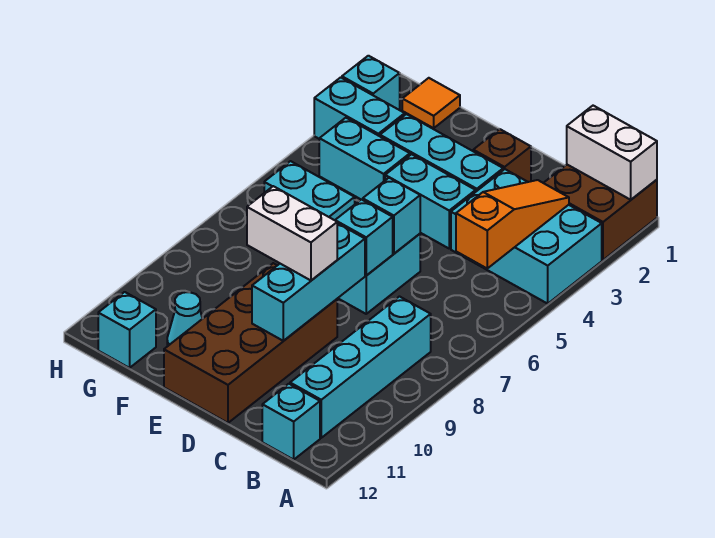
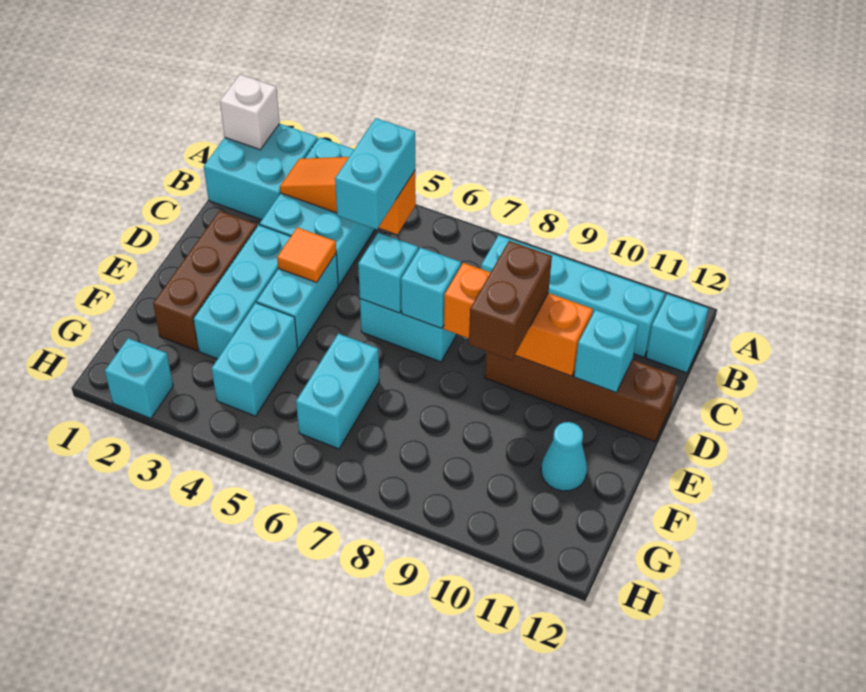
brown 2x2 brick [544,165,657,260] -> cyan 2x2 brick [204,124,318,220]
white 1x2 brick [567,106,657,200] -> white 1x1 brick [220,75,280,150]
brown 1x1 brick [473,129,531,182] -> brown 1x3 brick [153,211,257,351]
cyan 1x3 brick [252,223,365,341] -> orange 1x3 brick [444,263,593,376]
brown 2x4 brick [164,263,337,423] -> brown 1x4 brick [485,351,677,441]
white 1x2 brick [247,186,337,280] -> brown 1x2 brick [469,241,552,360]
orange 1x1 tile [402,78,460,128] -> orange 1x1 tile moved to [277,227,336,282]
cyan 1x2 brick [314,77,405,139] -> cyan 1x2 brick moved to [335,118,415,230]
cyan 1x1 brick [98,292,156,368] -> cyan 1x1 brick moved to [574,310,638,392]

